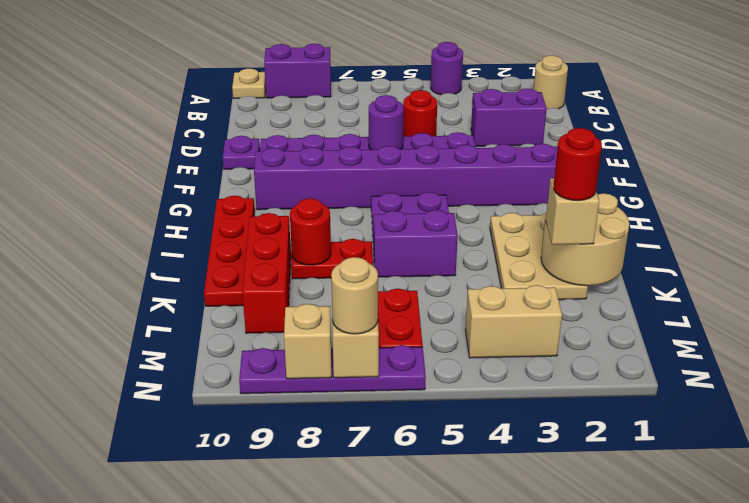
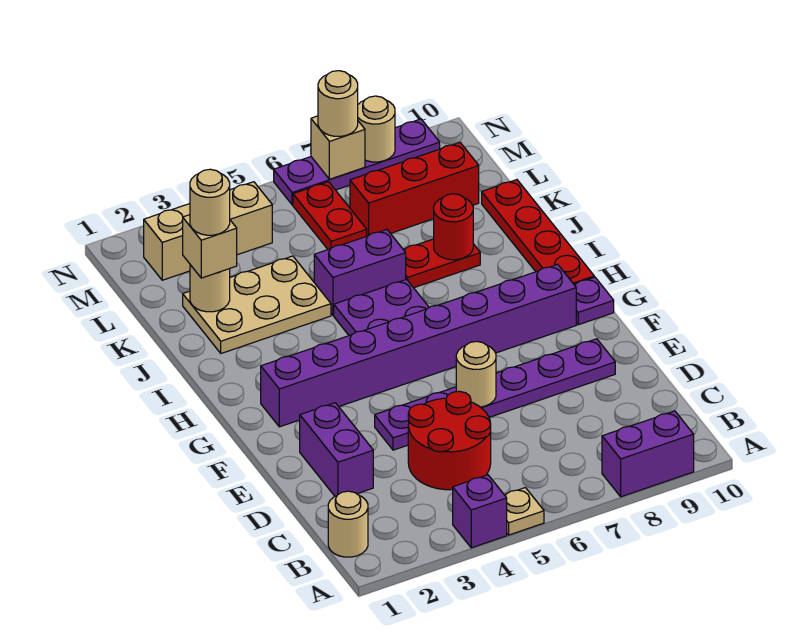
purple 1x1 round brick [431,42,463,95] -> purple 1x1 brick [453,475,507,548]
tan 1x1 plate [232,69,266,99] -> tan 1x1 plate moved to [505,488,544,535]
purple 1x2 brick [471,88,547,146] -> purple 1x2 brick turned to [300,403,373,496]
red 1x1 round brick [403,90,437,136] -> red 2x2 round brick [408,391,491,490]
purple 1x1 round brick [369,95,404,150] -> tan 1x1 round brick [456,341,496,407]
purple 1x1 plate [223,136,260,169] -> purple 1x1 plate moved to [574,277,614,325]
tan 2x3 plate [490,213,588,300] -> tan 2x3 plate turned to [183,256,331,353]
tan 2x2 round brick [541,193,629,286] -> tan 1x1 round brick [190,265,230,312]
red 1x3 brick [242,213,291,333] -> red 1x3 brick turned to [350,142,479,236]
red 1x1 round brick [554,128,602,201] -> tan 1x1 round brick [190,169,230,235]
tan 1x2 brick [465,285,562,358] -> tan 1x3 brick [143,182,272,280]
tan 1x1 brick [284,304,331,379] -> tan 1x1 round brick [358,96,395,162]

